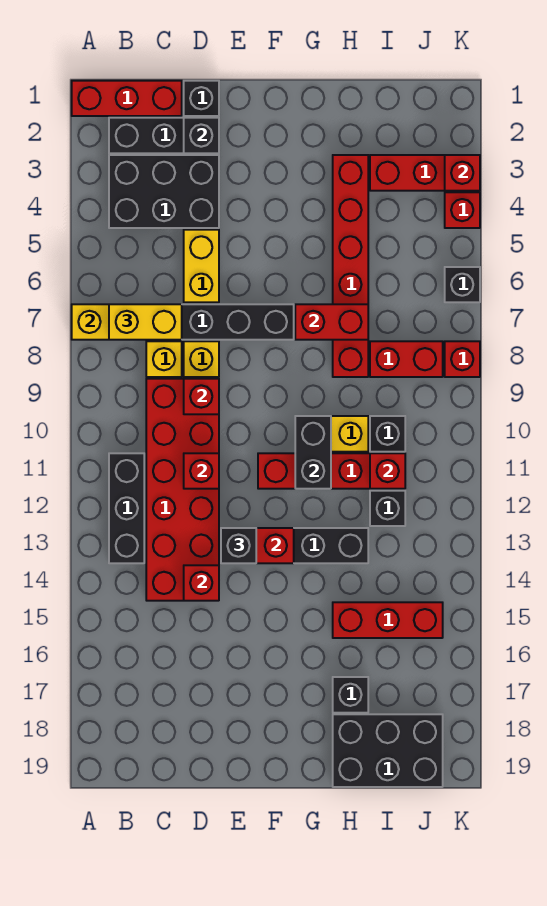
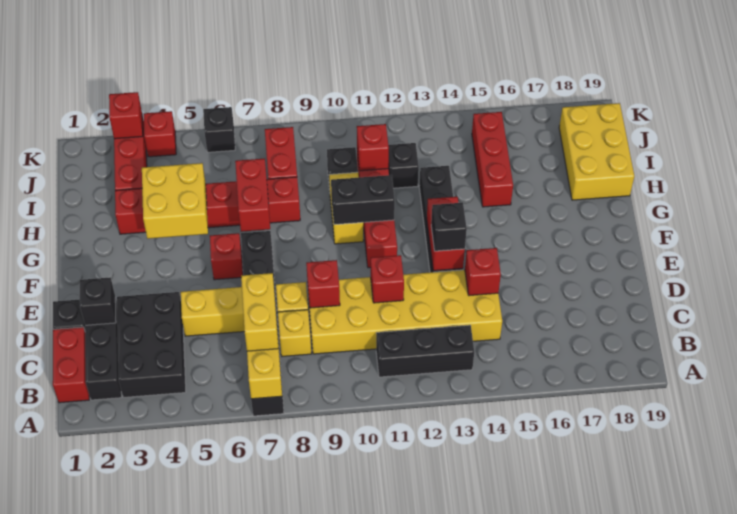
red 1x3 brick [72,81,182,116] -> red 1x2 brick [53,327,89,403]
red 2x6 brick [146,379,219,601] -> yellow 2x6 brick [308,270,502,354]
none -> yellow 2x2 brick [142,163,208,239]
black 1x1 brick [333,677,368,713] -> none
black 2x3 brick [333,714,443,787] -> yellow 2x3 brick [559,103,634,200]
red 1x1 brick [445,341,480,377] -> red 1x1 brick moved to [210,233,243,280]

